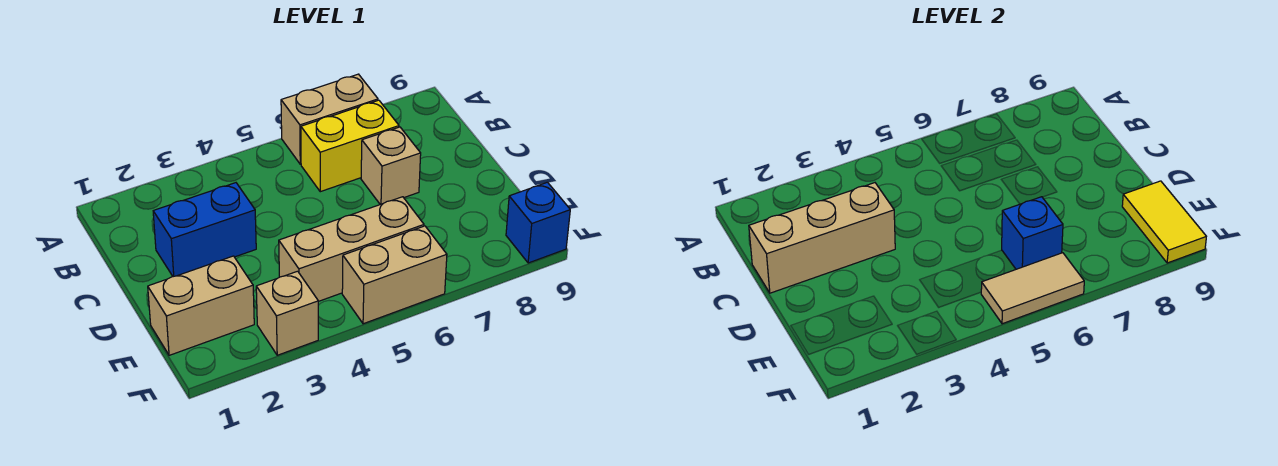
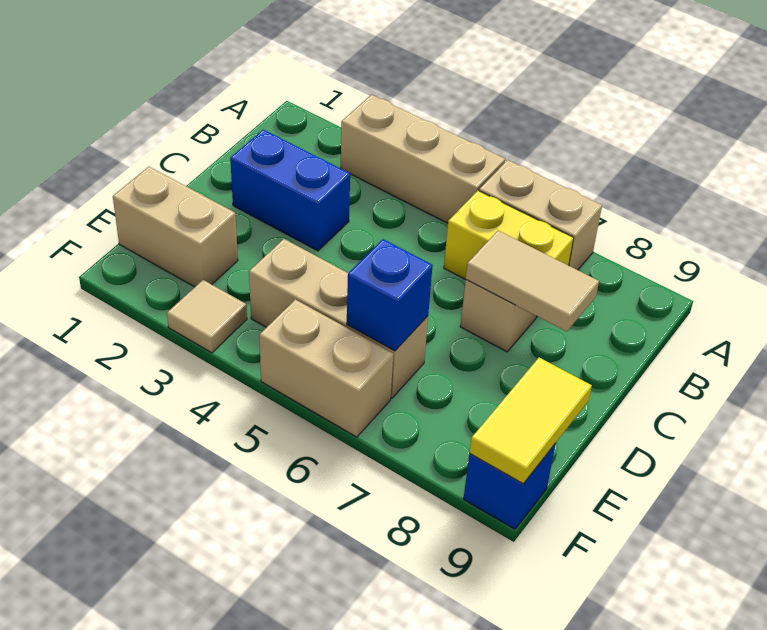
tan 1x3 brick [749,183,895,293] -> tan 1x3 brick moved to [341,95,505,223]
tan 1x1 brick [256,271,318,355] -> tan 1x1 tile [167,280,247,353]
tan 1x2 tile [981,253,1084,324] -> tan 1x2 tile moved to [466,231,599,332]

